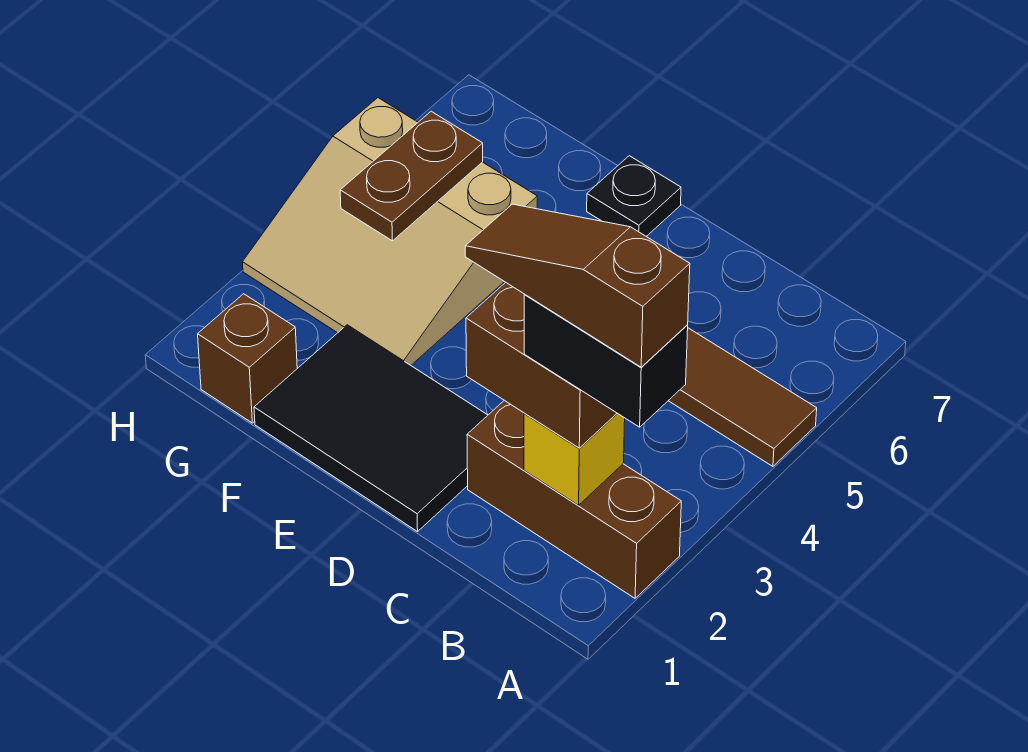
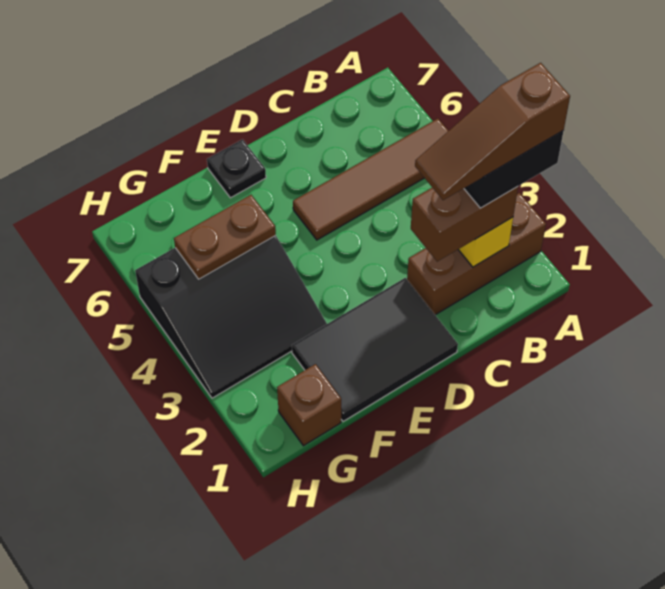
tan 3x3 slope [243,98,537,365] -> black 3x3 slope [135,235,327,398]
brown 1x2 plate [340,111,483,241] -> brown 1x2 plate turned to [174,195,276,279]

